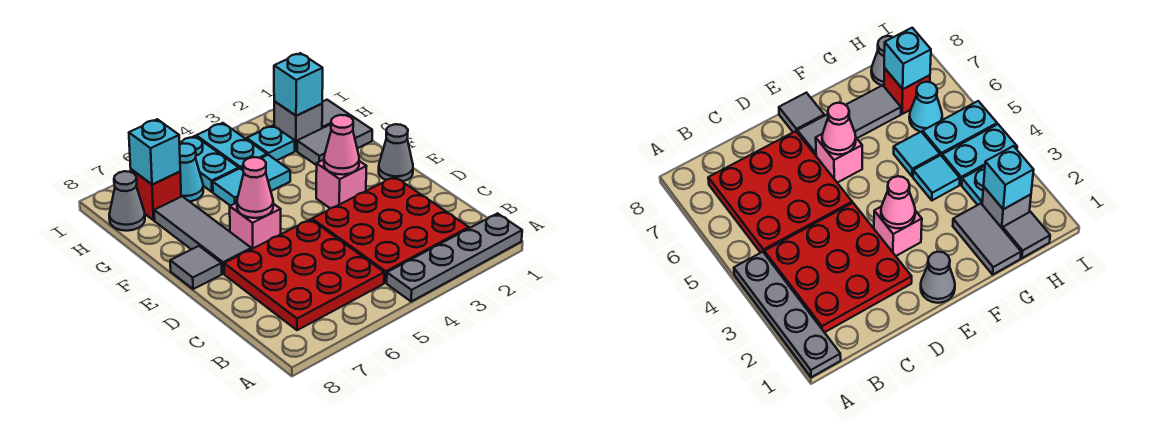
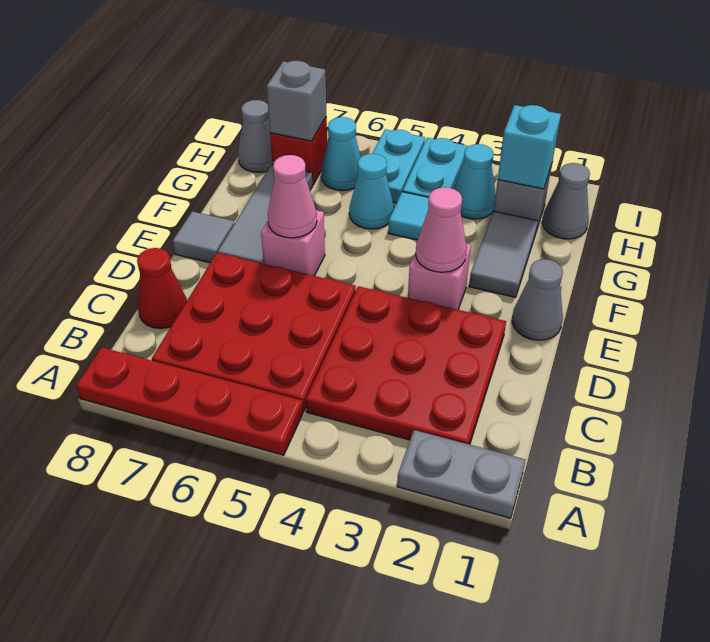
grey 1x4 plate [387,213,522,301] -> grey 1x2 plate [397,430,525,518]
none -> red 1x4 plate [76,347,303,455]
none -> red 1x1 cone [137,248,187,329]
grey 1x2 tile [297,115,372,165] -> grey 1x2 tile turned to [469,211,538,297]
cyan 1x1 tile [213,169,244,206] -> cyan 1x1 cone [349,154,394,229]
grey 1x1 tile [322,100,349,128] -> grey 1x1 cone [542,163,590,239]
cyan 1x1 plate [247,126,295,161] -> cyan 1x1 cone [454,144,496,219]
cyan 1x1 brick [129,119,180,184] -> grey 1x1 brick [267,61,326,141]

